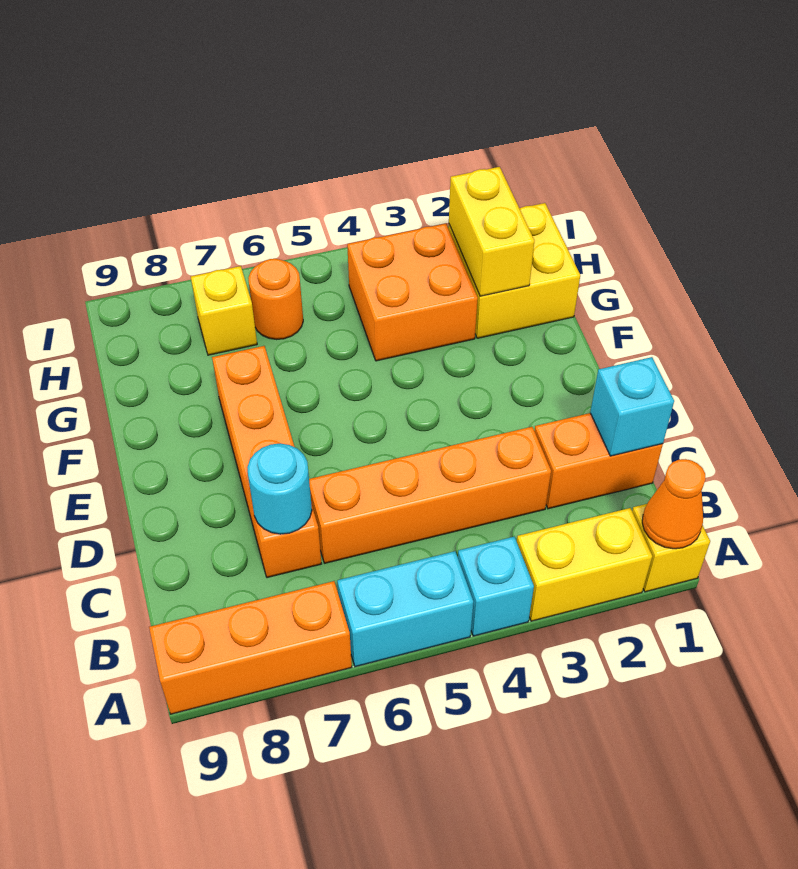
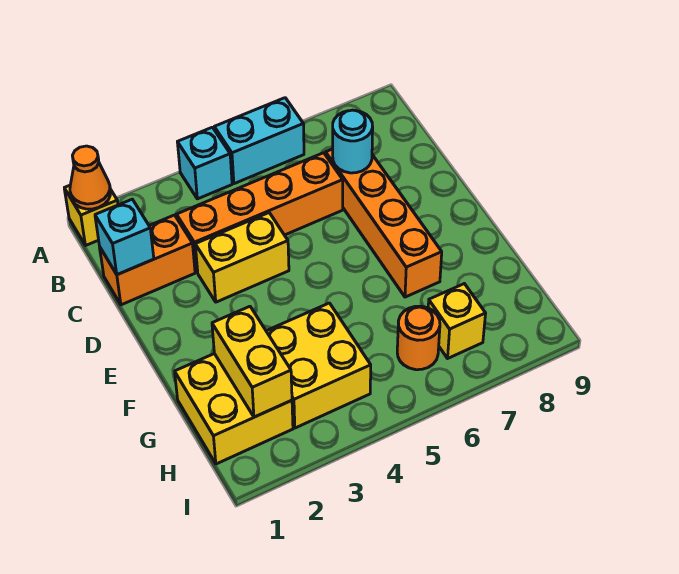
yellow 1x2 brick [517,508,652,621] -> yellow 1x2 brick moved to [195,213,289,302]
orange 1x3 brick [149,581,352,714] -> none
orange 2x2 brick [347,224,478,361] -> yellow 2x2 brick [266,303,371,428]

